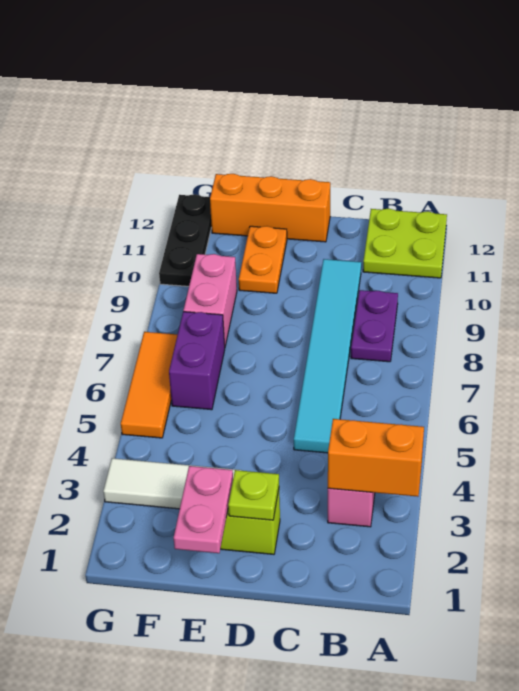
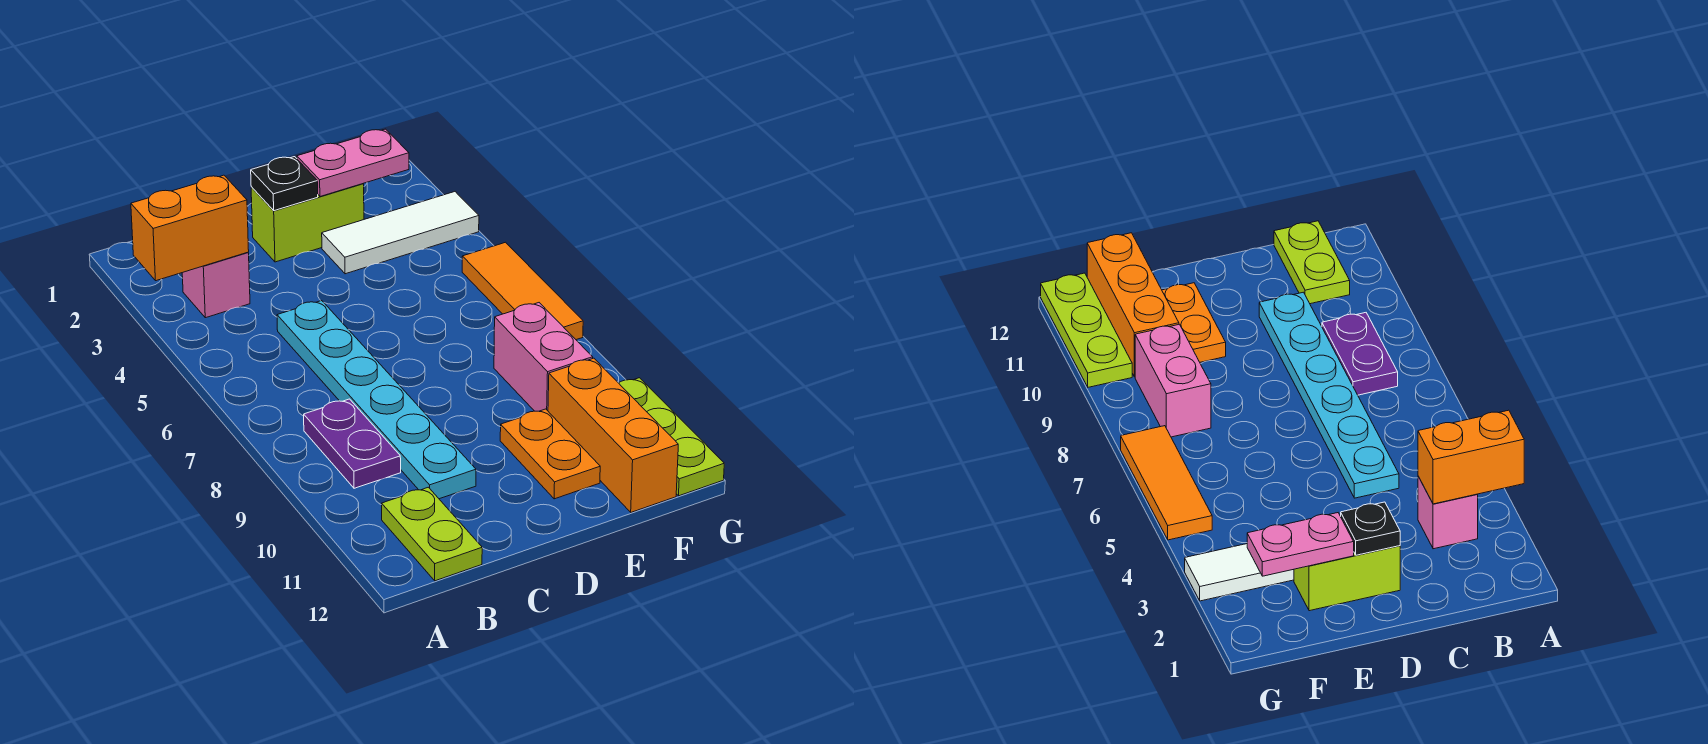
lime 2x2 plate [363,209,447,278] -> lime 1x2 plate [382,487,482,581]
cyan 1x6 tile [294,259,361,453] -> cyan 1x6 plate [277,301,476,499]
lime 1x1 plate [228,470,279,520] -> black 1x1 plate [251,157,318,211]
orange 1x3 brick [210,174,330,242] -> orange 1x3 brick turned to [548,358,678,512]
pink 1x2 plate [174,466,233,553] -> pink 1x2 plate turned to [297,129,409,197]
purple 1x2 brick [169,312,225,410] -> none
black 1x3 plate [159,194,212,286] -> lime 1x3 plate [619,378,724,496]

